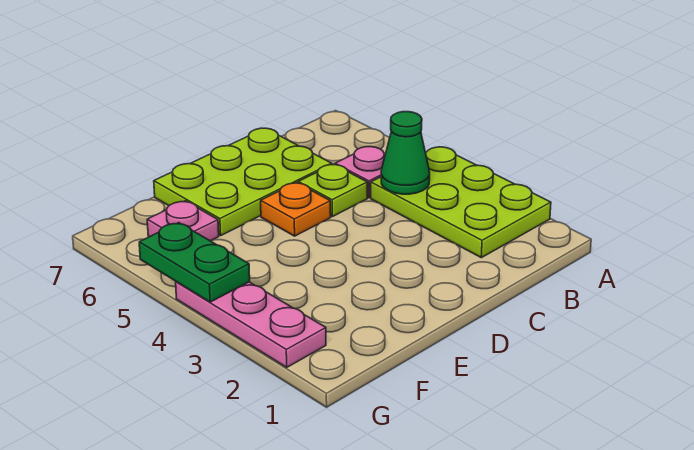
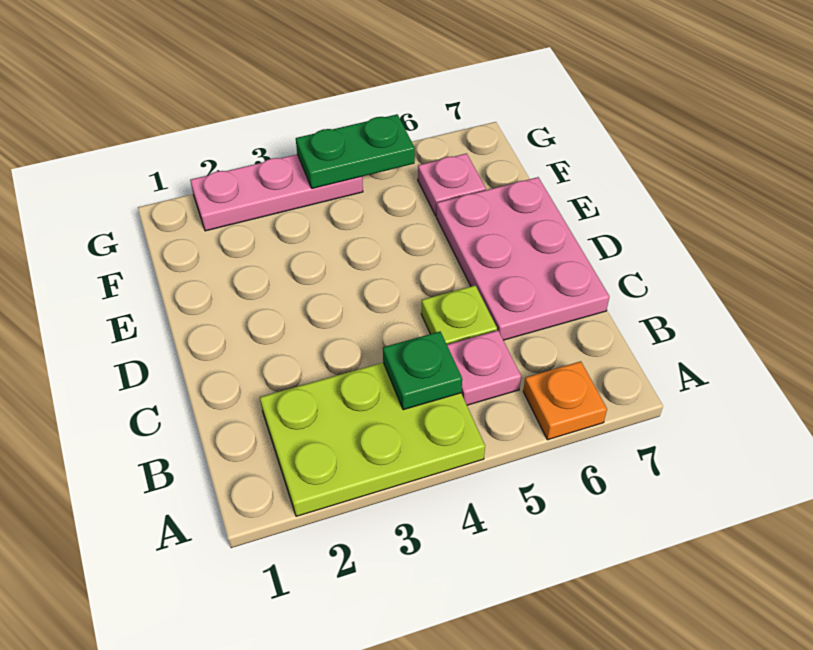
green 1x1 cone [381,112,430,194] -> green 1x1 plate [383,331,462,410]
lime 2x3 plate [154,128,332,236] -> pink 2x3 plate [436,177,609,340]
orange 1x1 plate [261,183,331,236] -> orange 1x1 plate moved to [523,361,607,440]

